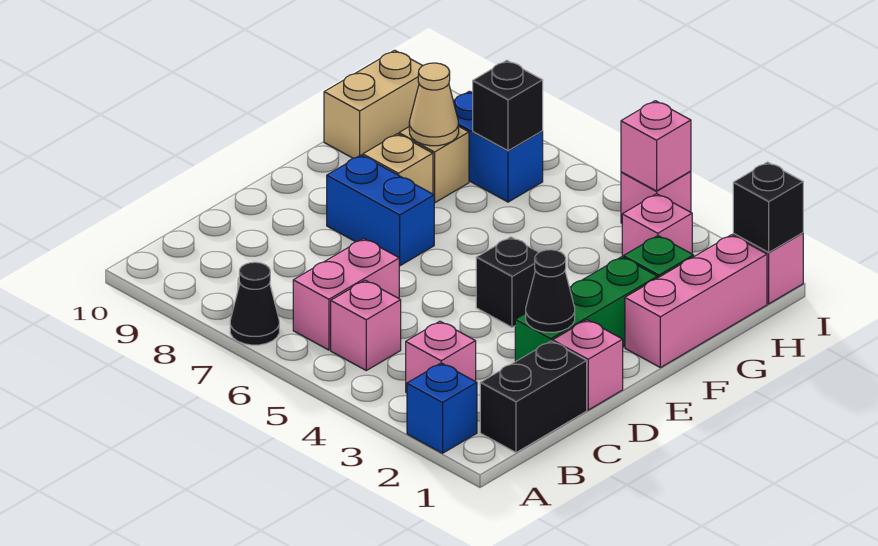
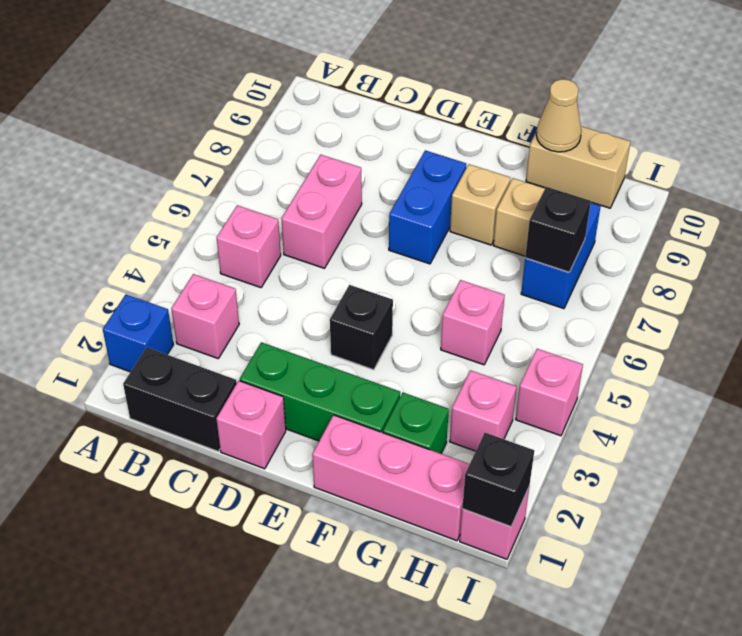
black 1x1 cone [230,262,279,345] -> none
pink 1x2 brick [293,239,399,350] -> pink 1x2 brick turned to [281,155,362,268]
black 1x1 cone [526,250,575,332] -> none
tan 1x1 cone [409,63,459,146] -> tan 1x1 cone moved to [536,79,581,152]
pink 1x1 brick [621,101,691,191] -> pink 1x1 brick moved to [441,280,505,365]

